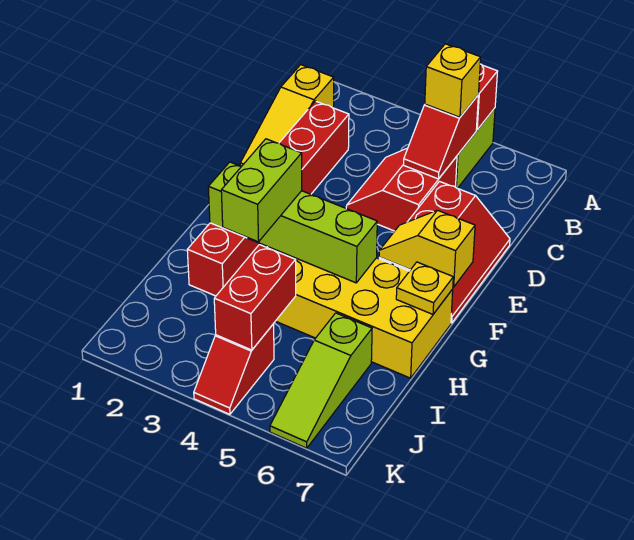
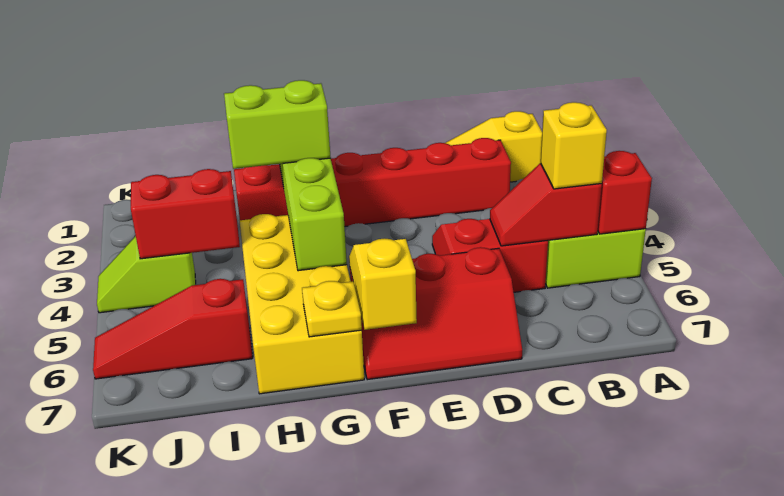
lime 1x3 slope [270,313,372,448] -> red 1x3 slope [93,279,253,379]
red 1x2 slope [194,324,274,414] -> lime 1x2 slope [97,236,196,313]

